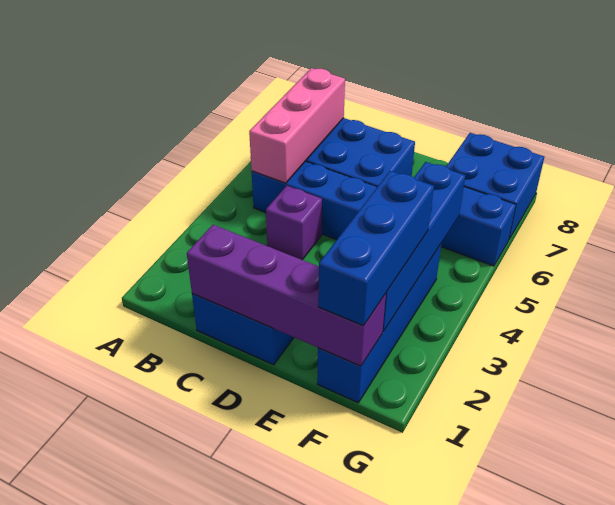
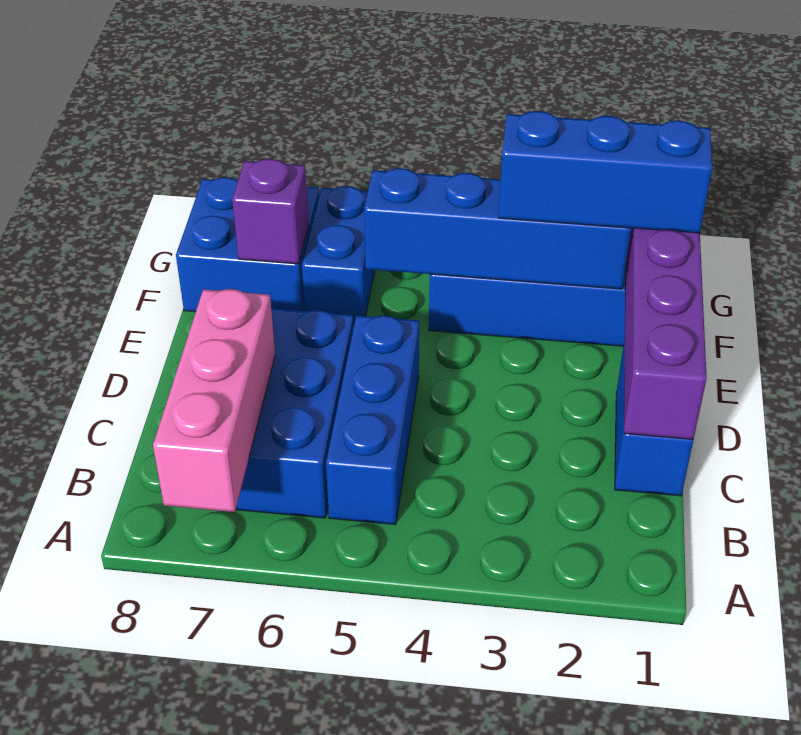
pink 1x3 brick [249,68,345,183] -> pink 1x3 brick turned to [153,289,275,512]
purple 1x1 brick [266,186,322,260] -> purple 1x1 brick moved to [232,159,309,264]

